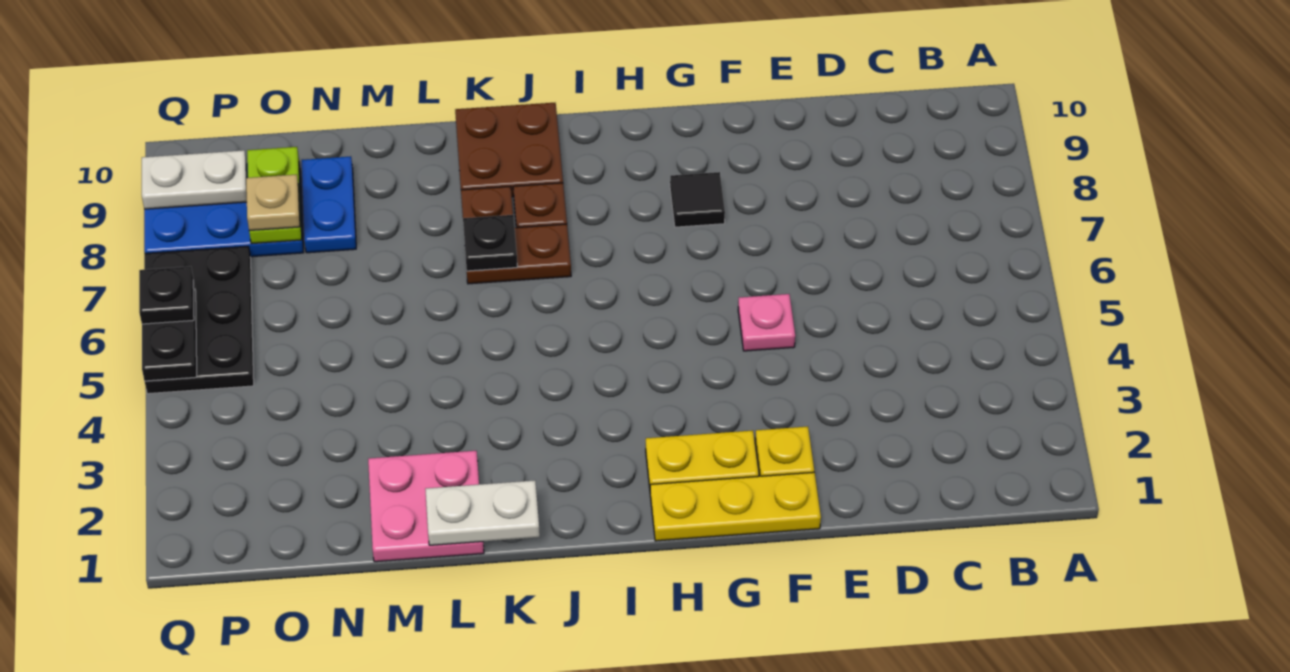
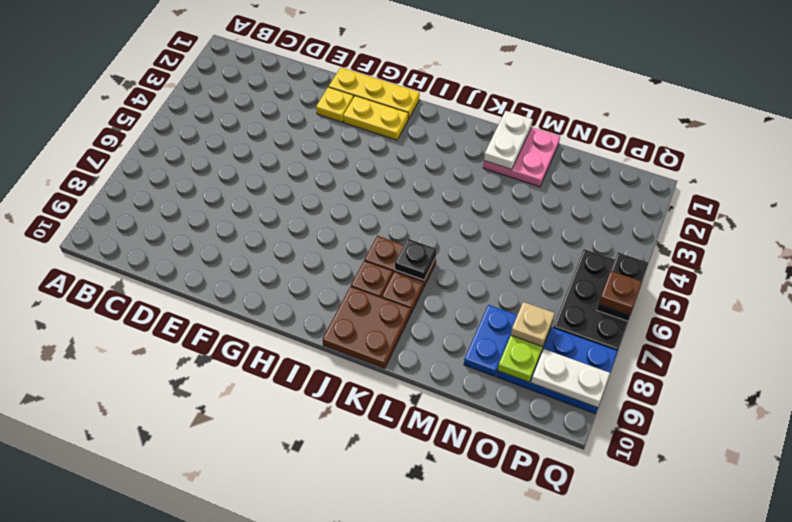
pink 1x1 plate [738,294,795,351] -> none
black 1x1 tile [670,172,725,227] -> none
white 1x2 plate [425,480,540,545] -> white 1x2 plate turned to [484,111,533,170]
black 1x1 plate [139,266,194,324] -> brown 1x1 plate [599,271,642,314]

